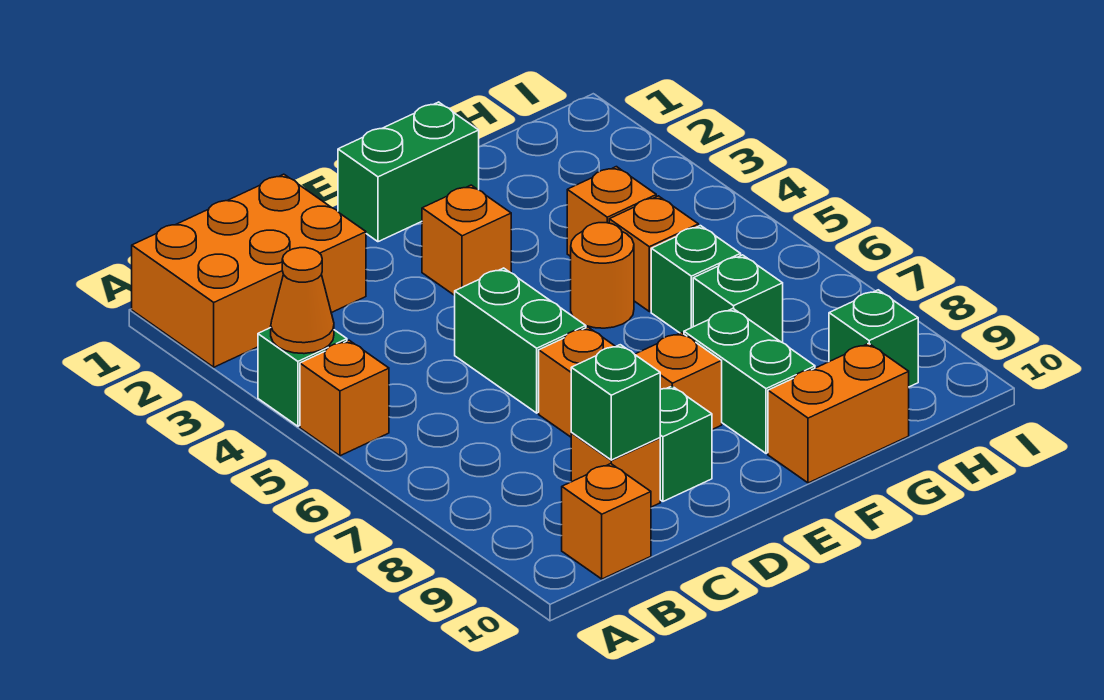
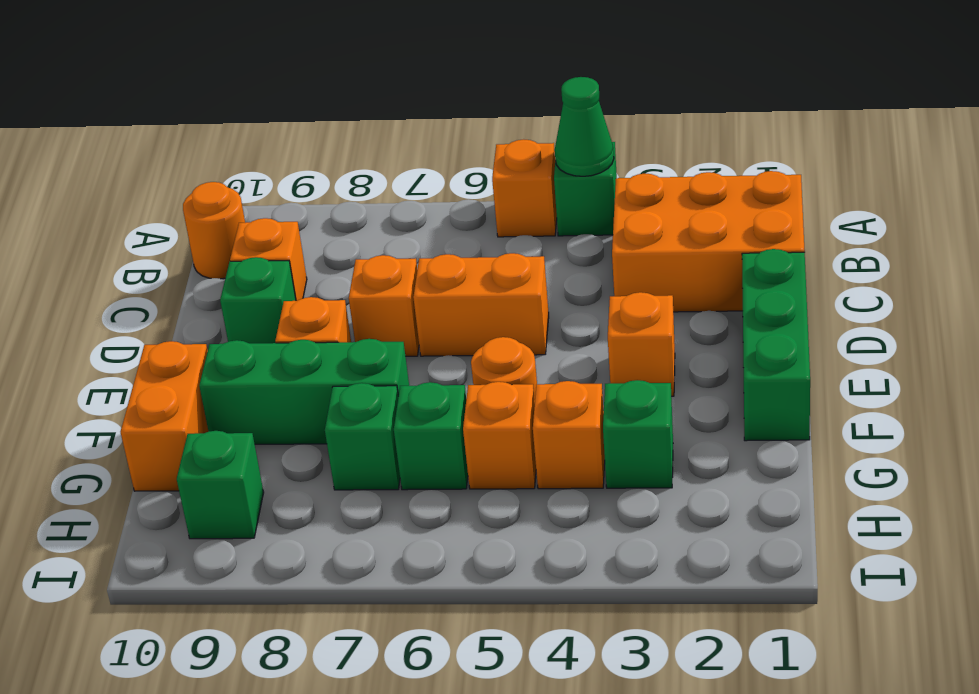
orange 2x3 brick [132,174,366,367] -> orange 2x3 brick turned to [612,171,805,312]
orange 1x1 cone [271,248,334,354] -> green 1x1 cone [555,77,614,176]
orange 1x1 brick [562,464,651,579] -> orange 1x1 round brick [183,182,245,279]
green 1x1 brick [571,345,660,460] -> green 1x1 brick moved to [603,380,673,488]
green 1x2 brick [455,268,586,413] -> orange 1x2 brick [413,253,549,356]
green 1x2 brick [338,102,479,242] -> green 1x3 brick [742,249,810,441]
green 1x2 brick [684,309,815,453] -> green 1x3 brick [199,339,409,444]

